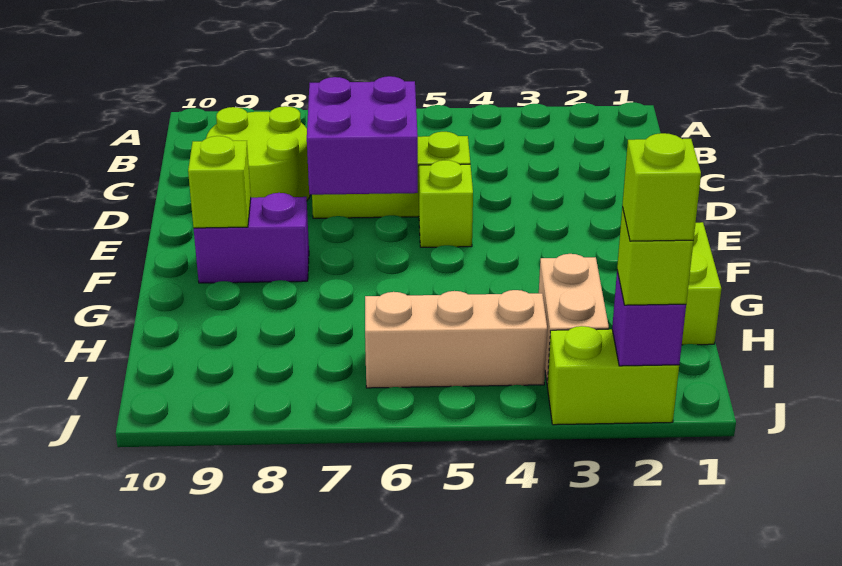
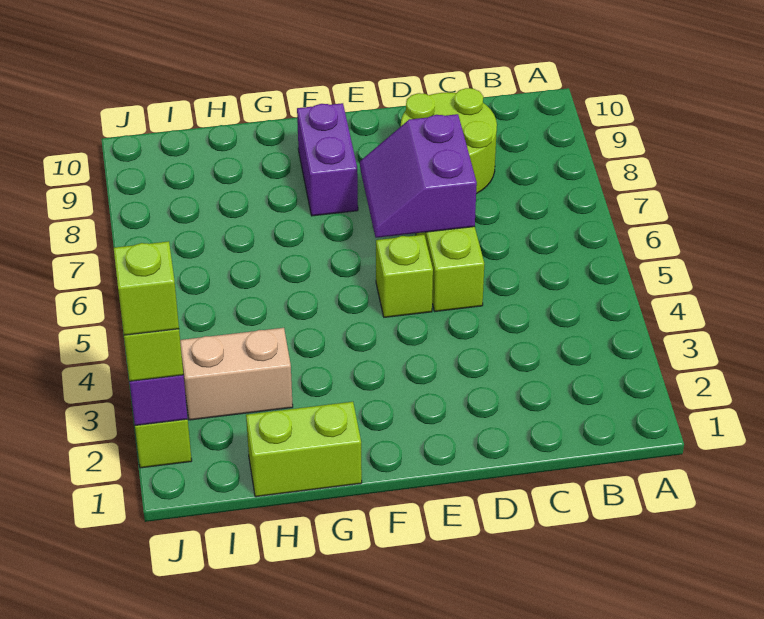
purple 2x2 brick [307,76,418,195] -> purple 2x2 slope [360,114,477,238]
lime 1x1 brick [188,136,251,228] -> none
tan 1x3 brick [365,290,547,388] -> none

